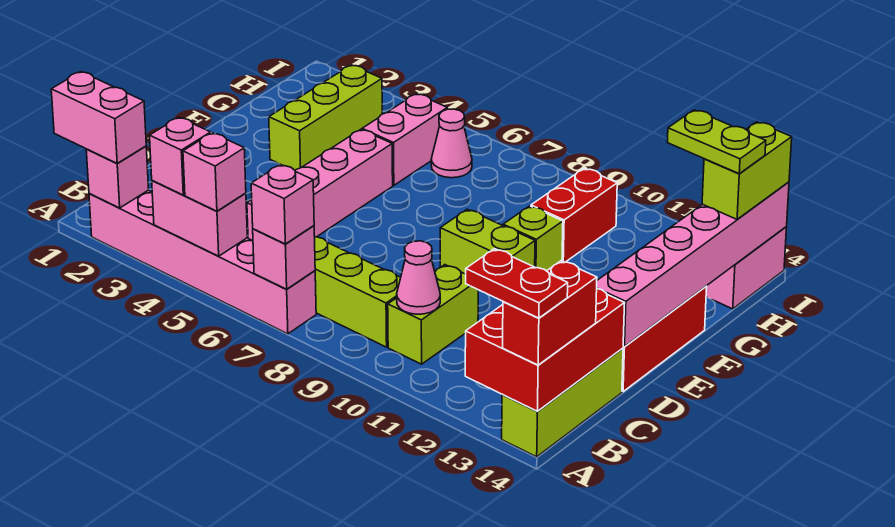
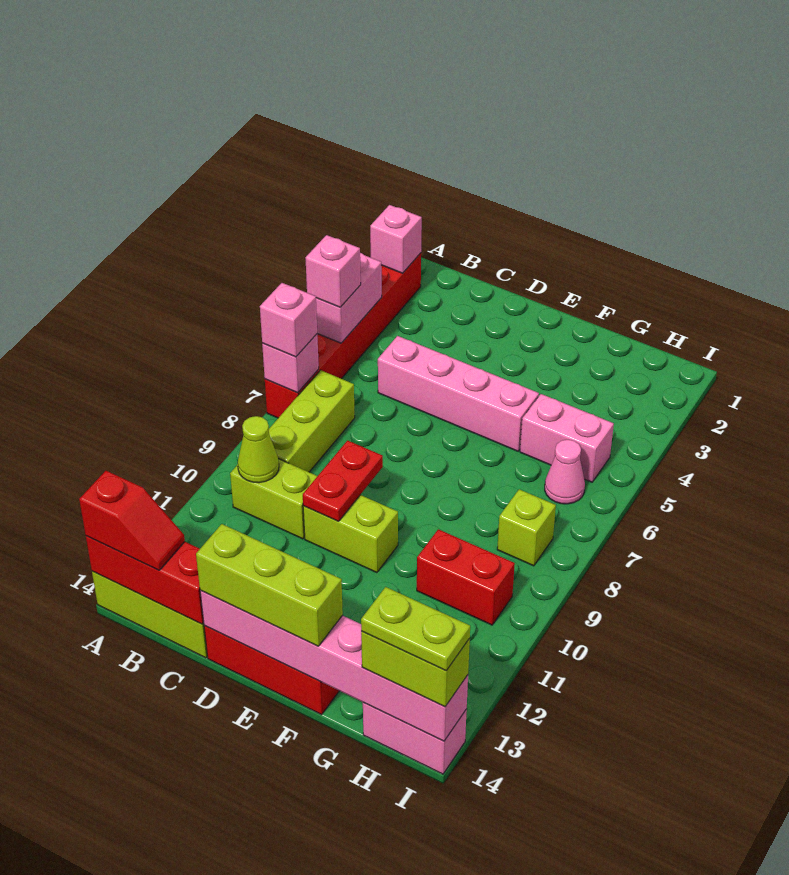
pink 1x2 brick [51,72,146,163] -> none
pink 1x6 brick [89,190,316,334] -> red 1x6 brick [265,253,421,418]
pink 1x1 brick [150,117,211,195] -> none
red 2x3 brick [465,289,625,411] -> red 1x3 brick [86,536,204,624]
red 1x2 plate [466,249,568,318] -> red 1x2 plate moved to [303,441,383,521]
red 1x2 brick [503,261,597,365] -> red 1x2 slope [79,471,185,570]
pink 1x1 cone [397,241,440,314] -> lime 1x1 cone [238,416,279,483]
lime 1x2 brick [440,209,535,274] -> lime 1x2 brick turned to [303,495,398,573]
lime 1x3 brick [269,65,382,170] -> lime 1x3 brick moved to [196,524,343,646]
lime 1x1 brick [503,206,563,271] -> lime 1x1 brick moved to [497,489,556,566]
lime 1x2 plate [667,110,766,174] -> lime 1x2 plate turned to [361,587,470,671]

